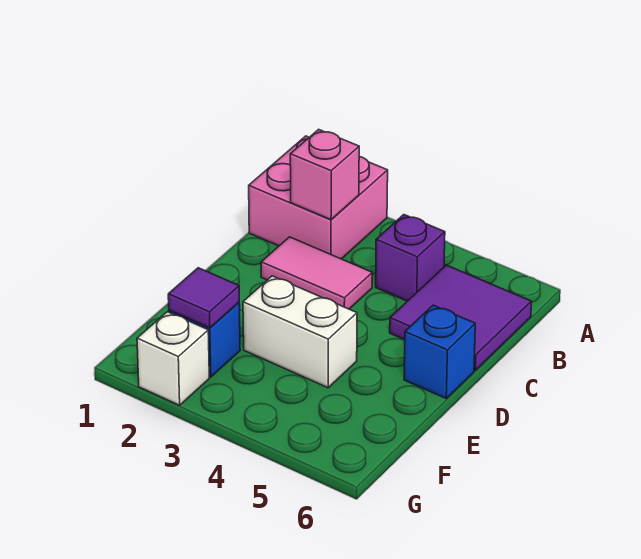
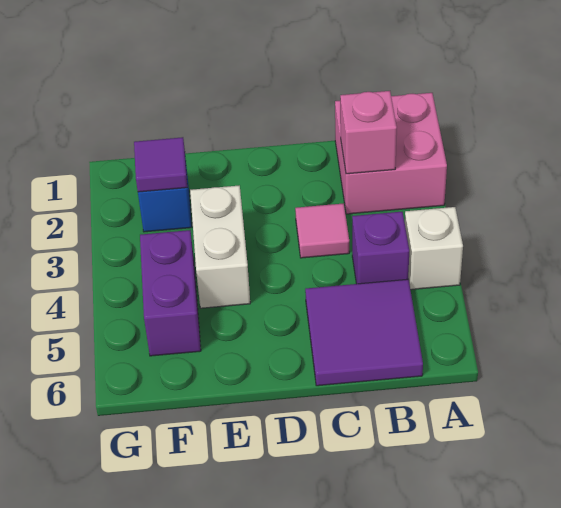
pink 1x2 tile [261,237,372,309] -> pink 1x1 tile [295,203,349,258]
blue 1x1 brick [404,305,475,398] -> none
none -> purple 1x2 brick [140,230,201,356]
white 1x1 brick [137,312,209,405] -> white 1x1 brick moved to [405,207,463,290]

